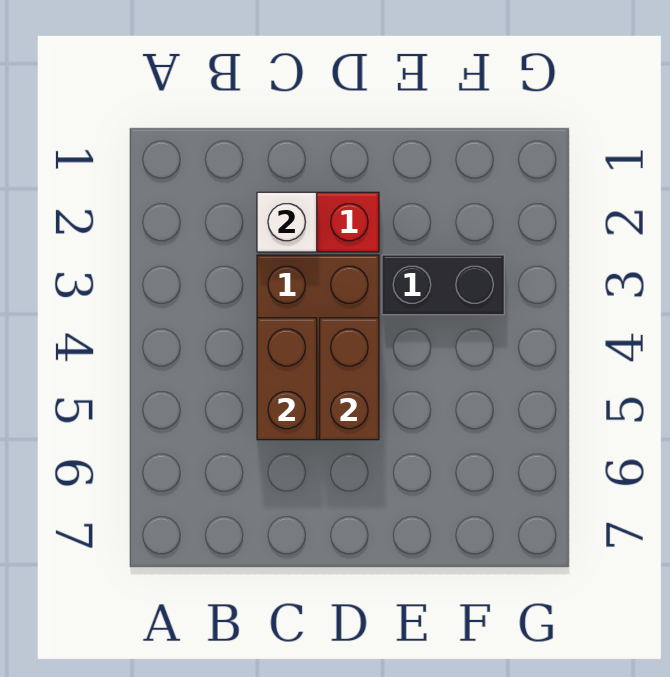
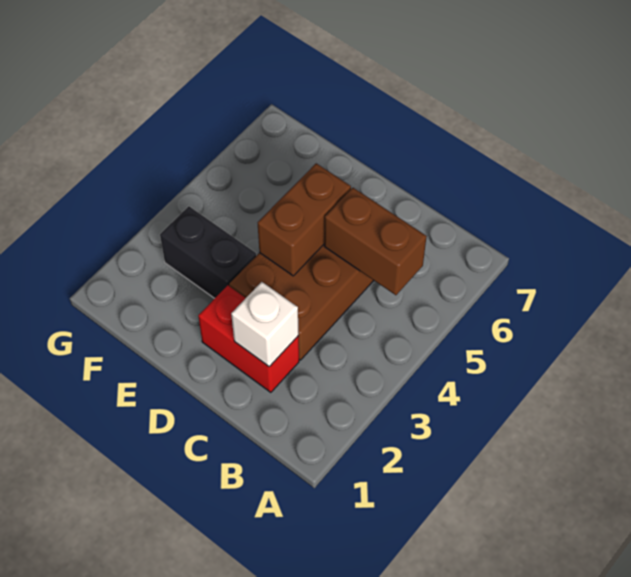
brown 1x2 brick [257,318,317,440] -> brown 1x2 brick turned to [324,188,427,295]

